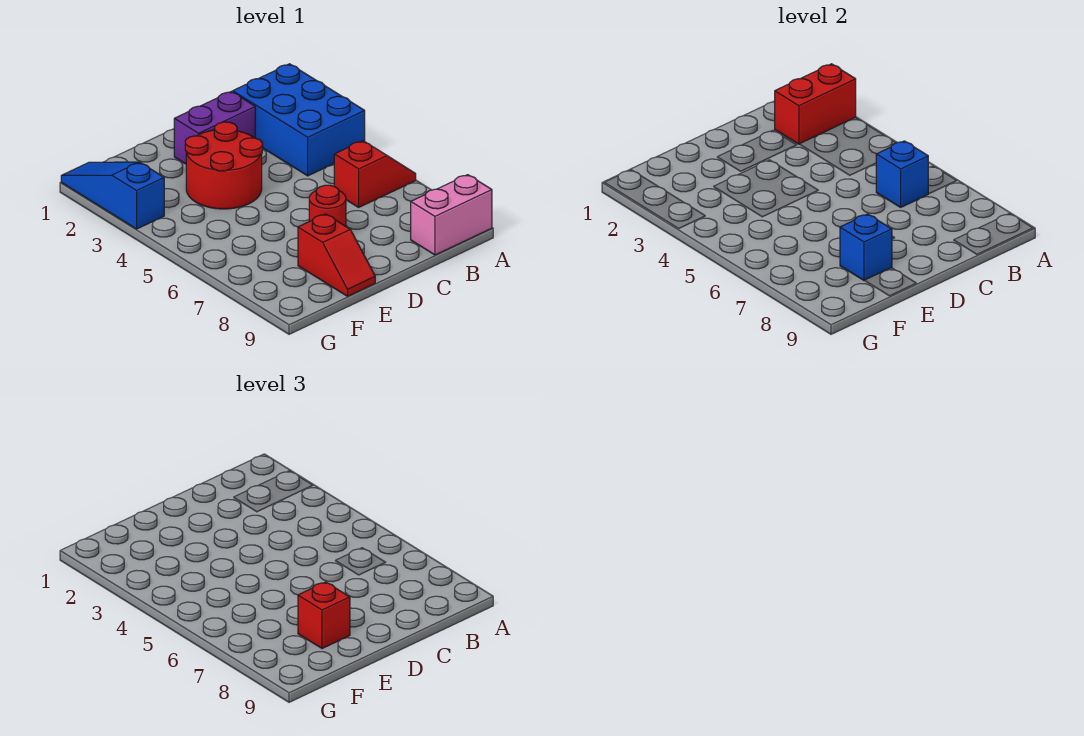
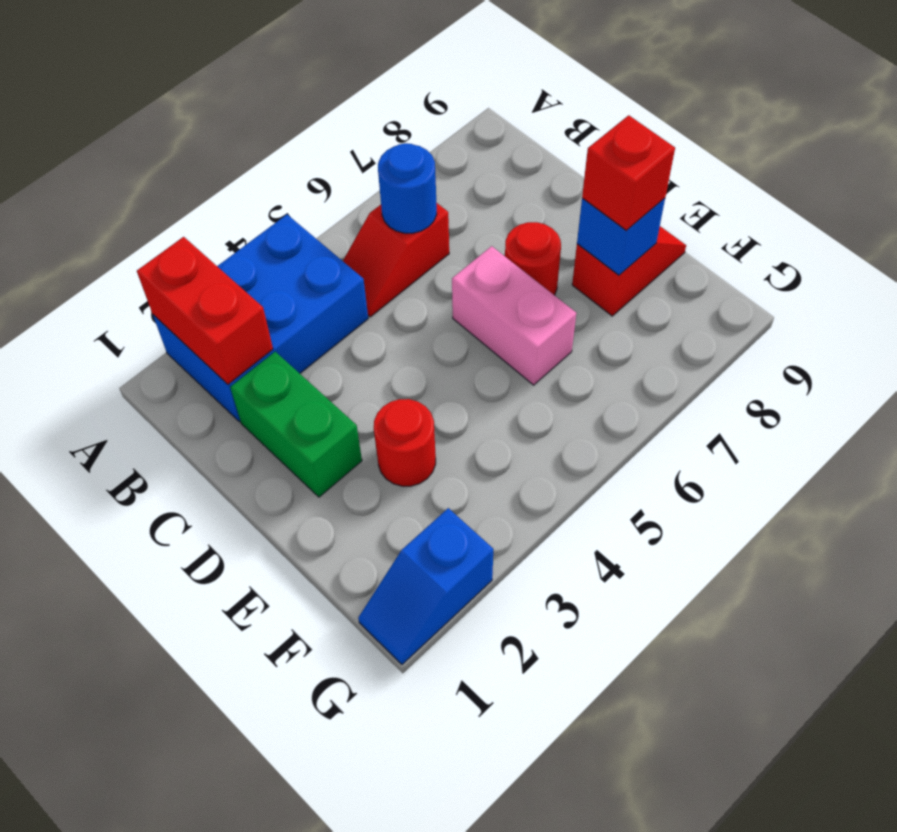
red 1x2 slope [334,141,416,207] -> red 1x2 slope turned to [343,203,449,317]
pink 1x2 brick [411,175,492,255] -> pink 1x2 brick moved to [452,246,576,385]
blue 1x1 brick [876,141,928,207] -> blue 1x1 round brick [378,143,437,233]
purple 1x2 brick [174,92,255,164] -> green 1x2 brick [230,352,362,497]
red 2x2 round brick [185,122,263,209] -> red 1x1 round brick [374,399,436,486]
blue 1x3 slope [61,162,164,229] -> blue 1x2 slope [358,508,493,664]

